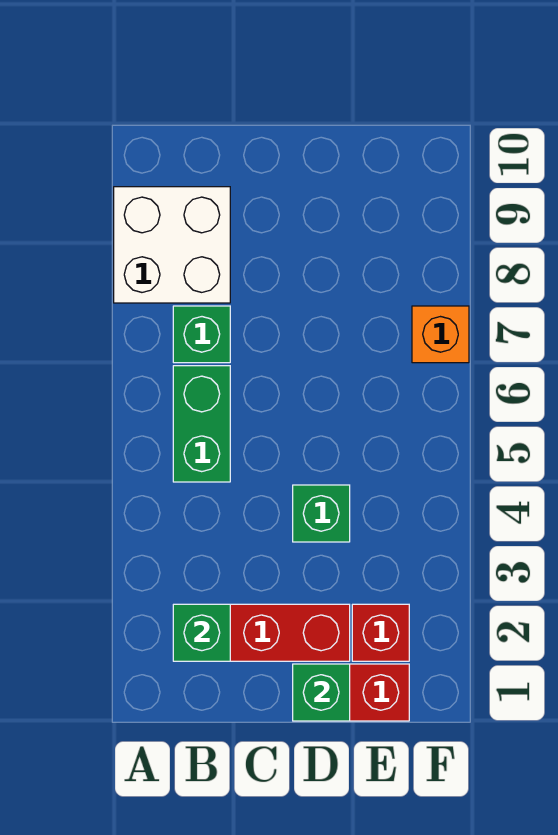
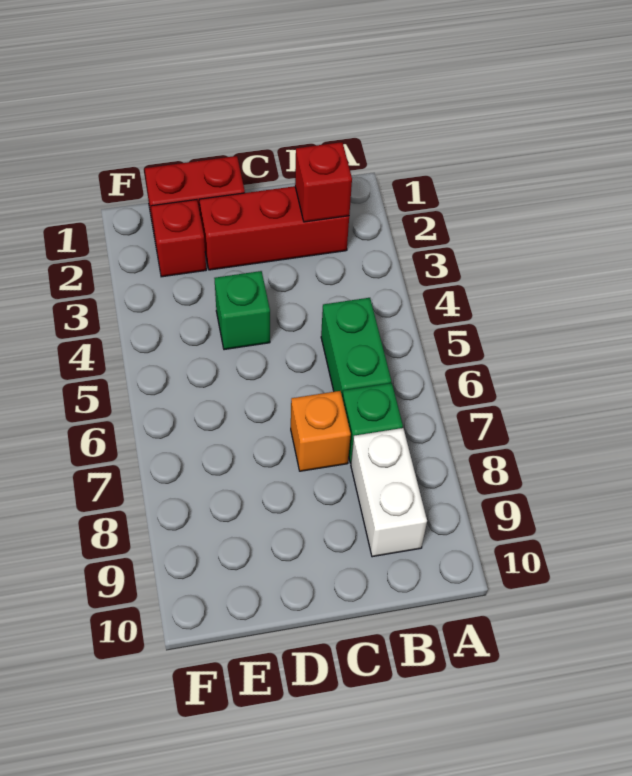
white 2x2 brick [114,187,230,303] -> white 1x2 brick [351,428,427,557]
green 1x1 brick [173,604,230,661] -> red 1x1 brick [295,142,352,222]
green 1x1 brick [293,664,350,721] -> none
orange 1x1 brick [412,306,469,363] -> orange 1x1 brick moved to [291,391,351,471]

